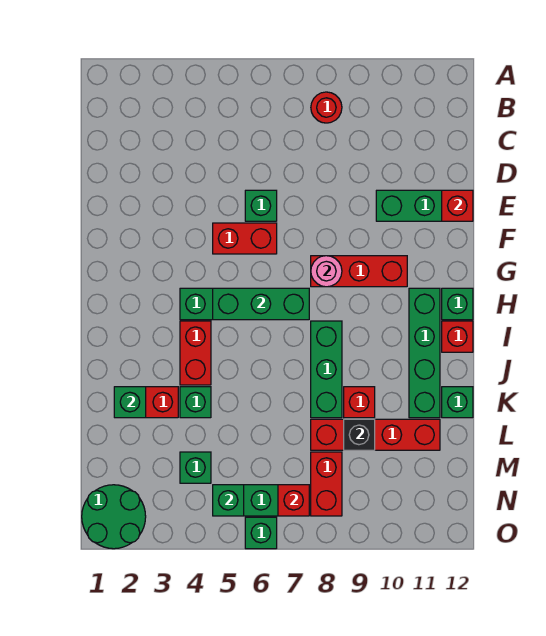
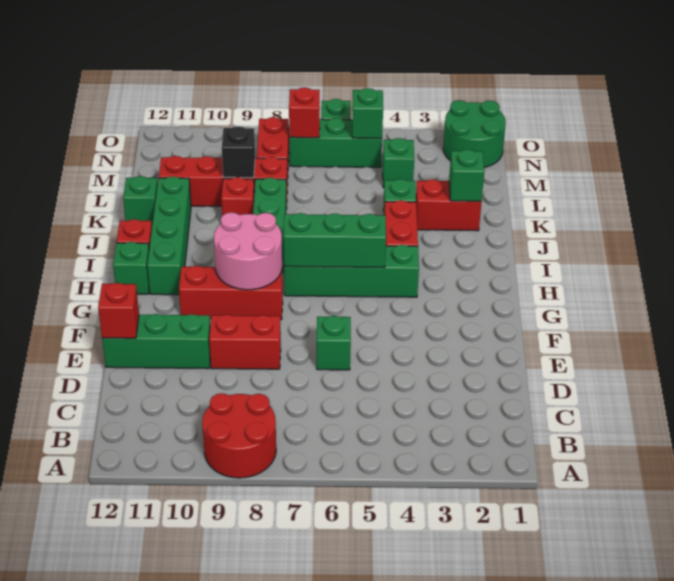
red 1x1 round brick [311,92,342,123] -> red 2x2 round brick [202,393,276,478]
red 1x2 brick [213,223,277,254] -> red 1x2 brick moved to [209,315,281,369]
pink 1x1 round brick [311,256,342,287] -> pink 2x2 round brick [214,212,282,290]

